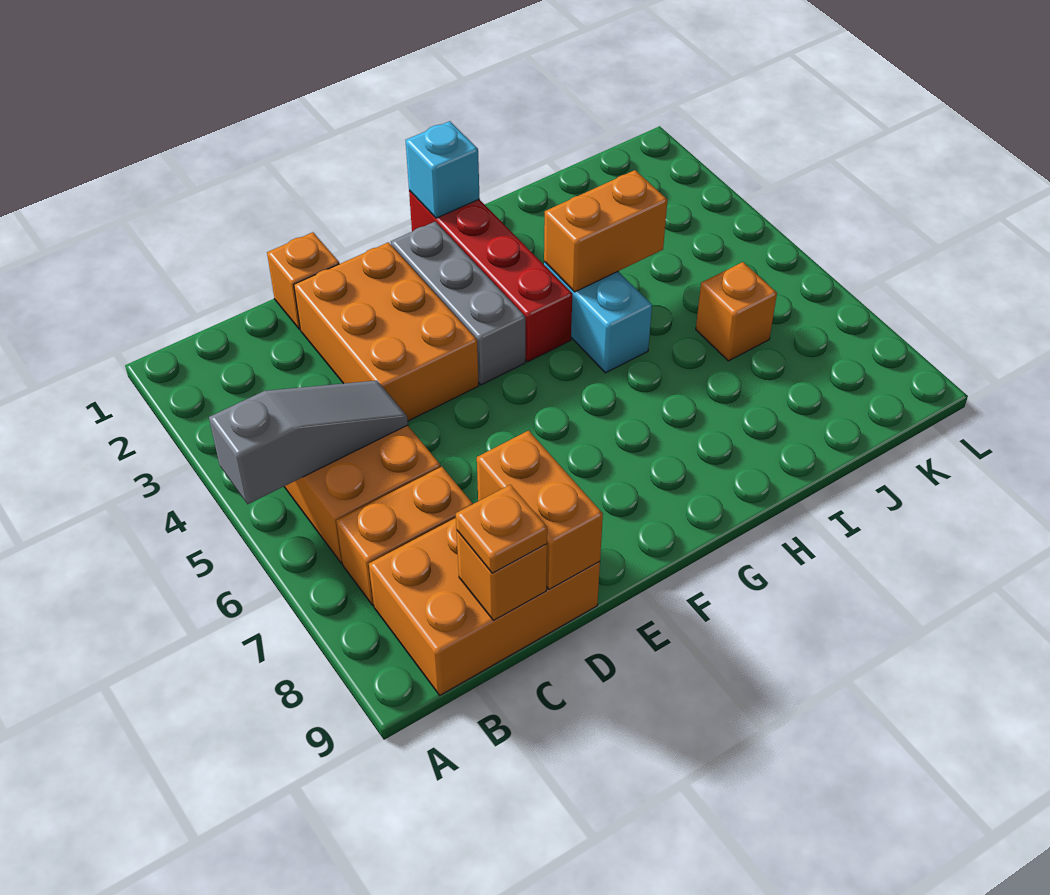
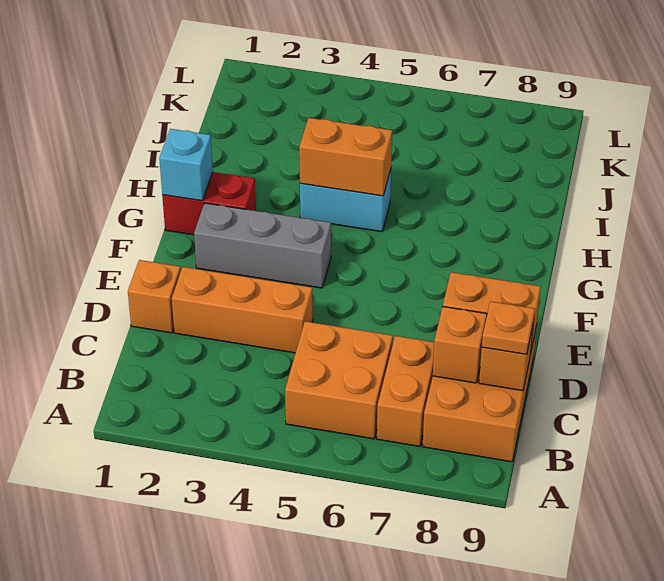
grey 1x3 slope [209,381,408,504] -> none
orange 2x3 brick [294,242,479,421] -> orange 1x3 brick [172,267,313,353]
red 1x4 brick [409,190,572,362] -> red 1x2 brick [162,172,256,235]
orange 1x2 brick [544,170,667,292] -> orange 1x2 brick turned to [299,118,392,196]
orange 1x1 brick [696,262,777,361] -> orange 1x1 brick moved to [433,307,487,383]

